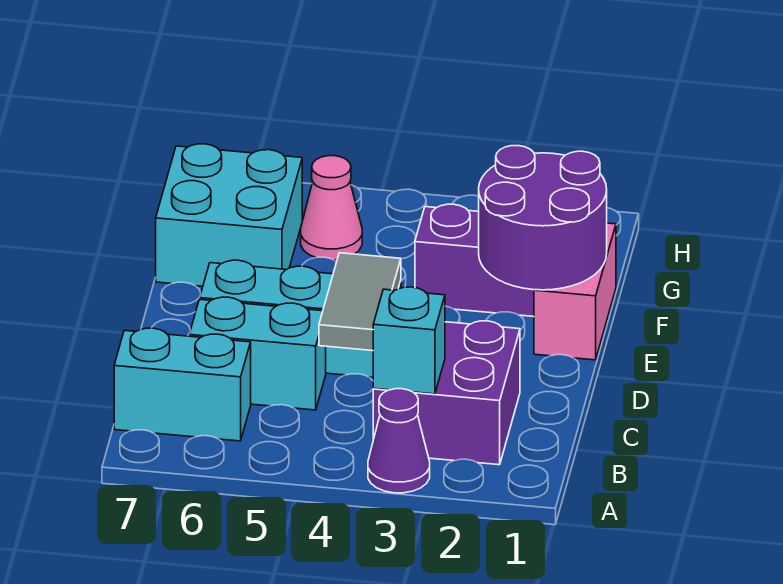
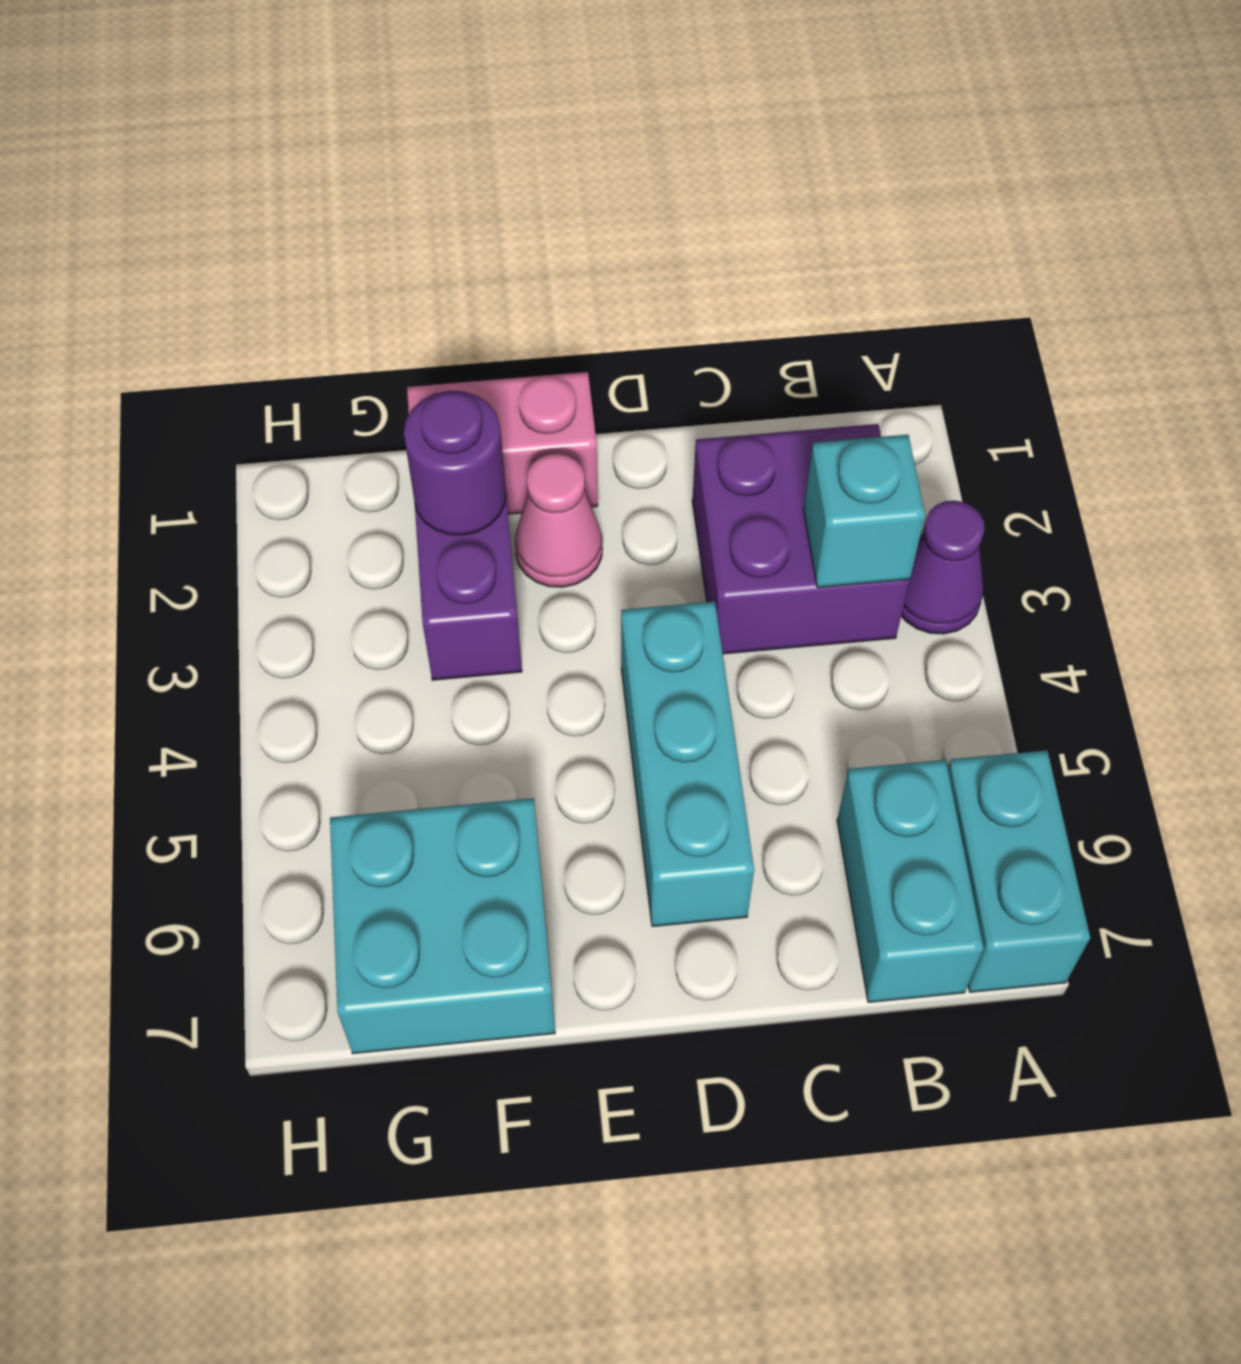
grey 1x2 tile [319,253,401,351] -> none
cyan 1x2 brick [189,297,326,410] -> cyan 1x2 brick moved to [948,750,1090,992]
purple 2x2 round brick [479,146,607,290] -> purple 1x1 round brick [404,391,506,535]
pink 1x1 cone [301,156,362,260] -> pink 1x1 cone moved to [515,454,602,587]

